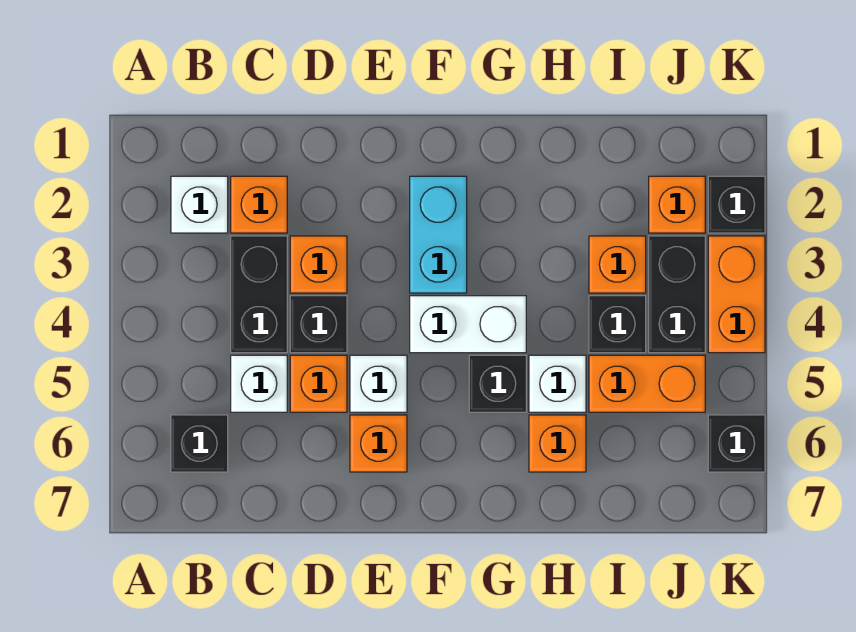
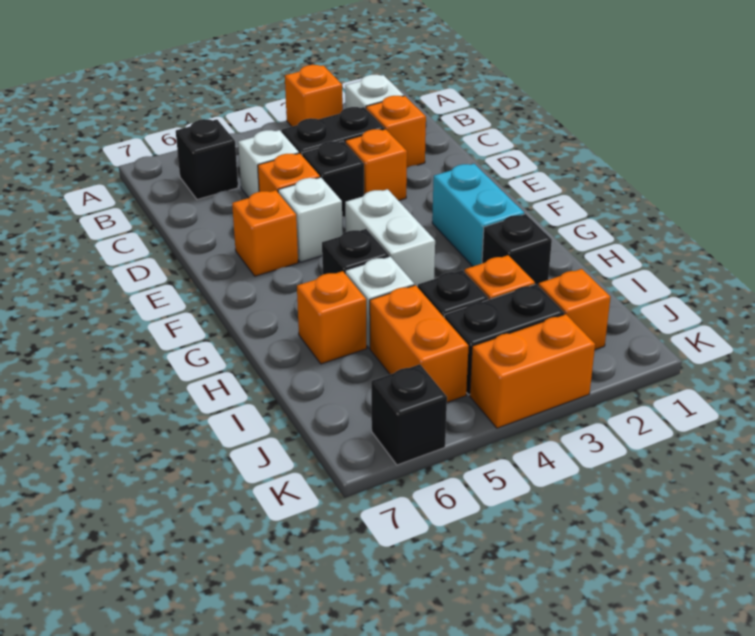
none -> orange 1x1 brick [285,65,343,126]
cyan 1x2 brick [410,176,467,293] -> cyan 1x2 brick turned to [432,164,524,266]
black 1x1 brick [708,176,765,233] -> black 1x1 brick moved to [482,214,552,285]

